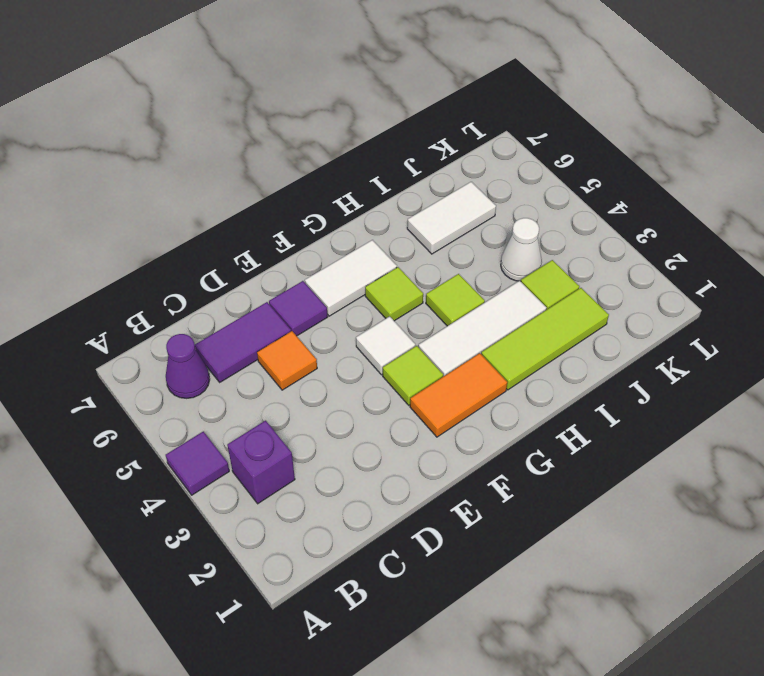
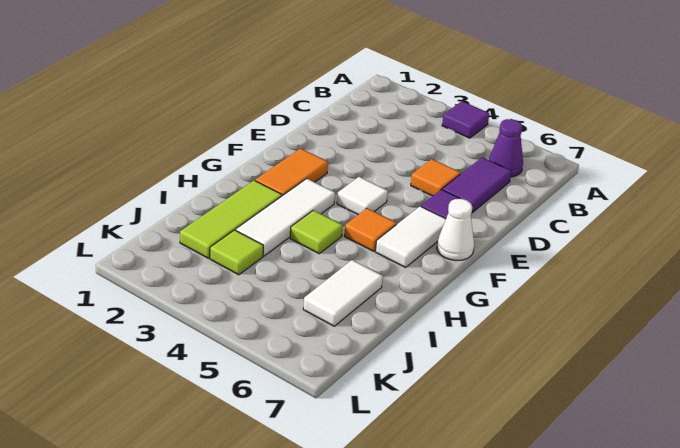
purple 1x1 brick [227,421,295,504] -> none
lime 1x1 tile [383,346,443,405] -> none
lime 1x1 tile [365,267,423,321] -> orange 1x1 tile [344,208,397,251]
white 1x1 cone [501,218,542,281] -> white 1x1 cone moved to [437,199,474,261]

